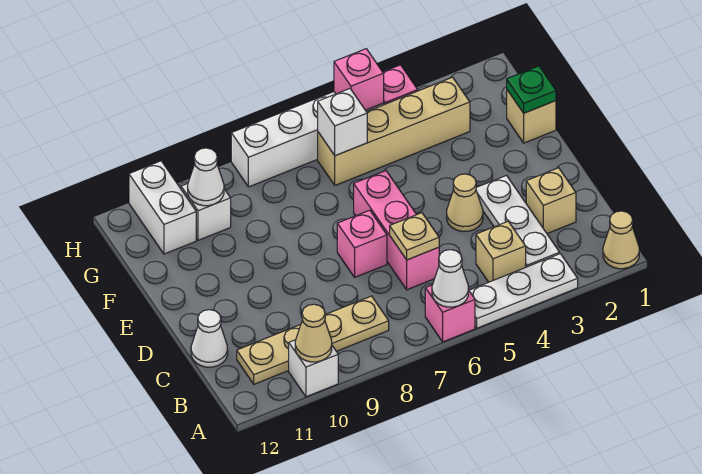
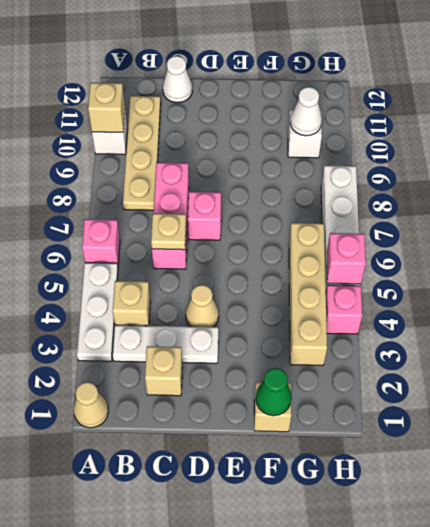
white 1x1 cone [432,250,468,307] -> none
tan 1x1 cone [295,304,332,362] -> tan 1x1 brick [88,83,125,132]
pink 1x3 brick [354,171,439,290] -> pink 1x3 brick turned to [152,162,189,269]
green 1x1 plate [507,66,556,113] -> green 1x1 cone [256,368,292,416]
white 1x1 brick [318,89,367,156] -> none
white 1x2 brick [129,161,196,254] -> none

